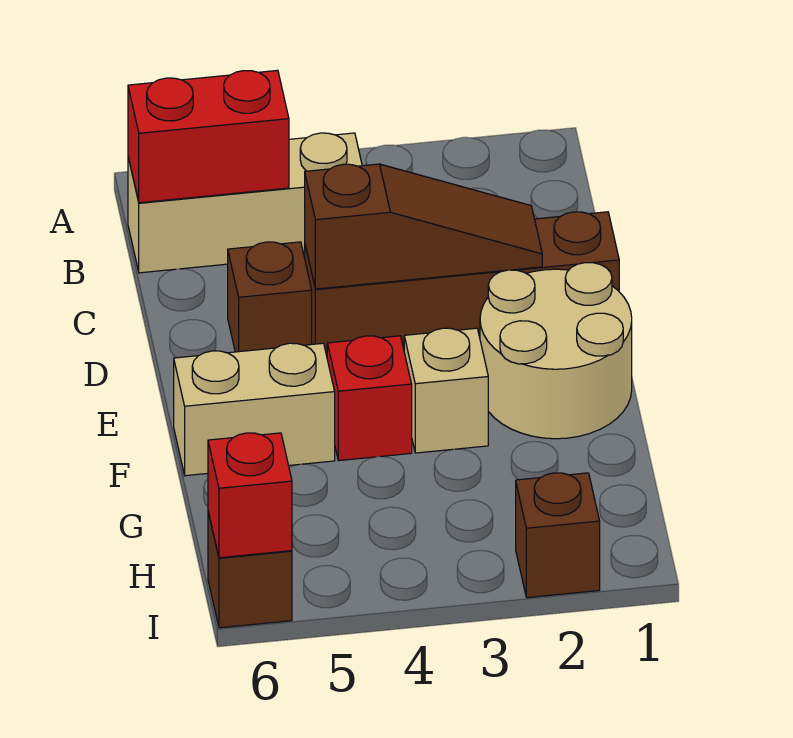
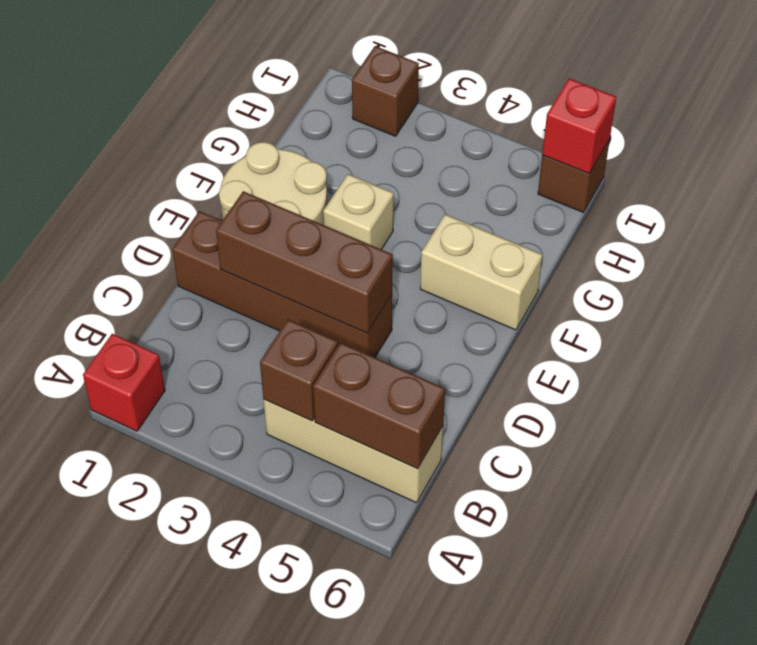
red 1x2 brick [128,70,289,203] -> brown 1x2 brick [313,342,445,469]
brown 1x3 slope [305,164,542,289] -> brown 1x3 brick [216,191,393,333]
brown 1x1 brick [228,242,312,352] -> brown 1x1 brick moved to [260,320,338,421]
red 1x1 brick [327,336,412,461] -> red 1x1 brick moved to [83,334,165,431]

